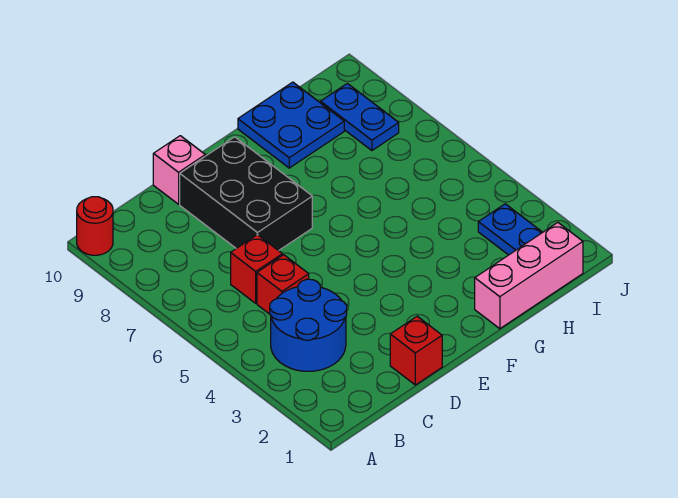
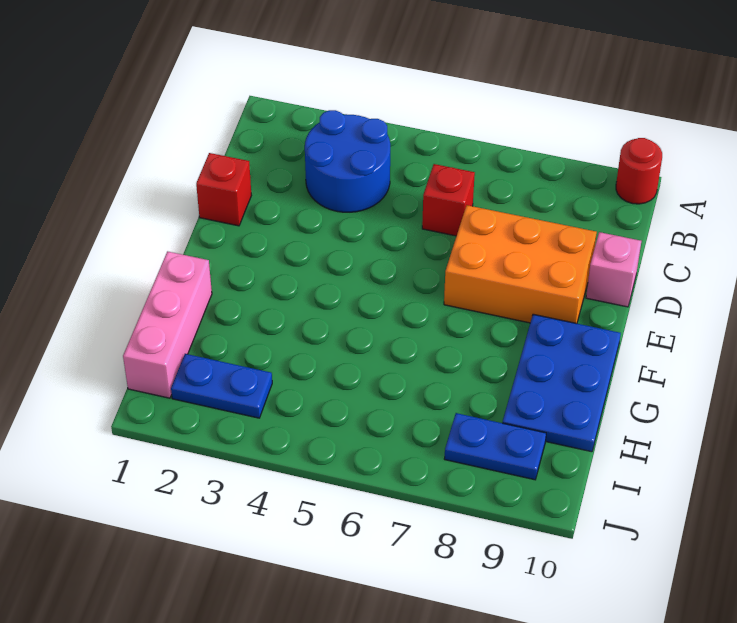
red 1x1 brick [257,255,309,314] -> none
black 2x3 brick [180,137,312,251] -> orange 2x3 brick [444,205,597,323]
blue 2x2 plate [238,82,344,168] -> blue 2x3 plate [502,314,621,452]

